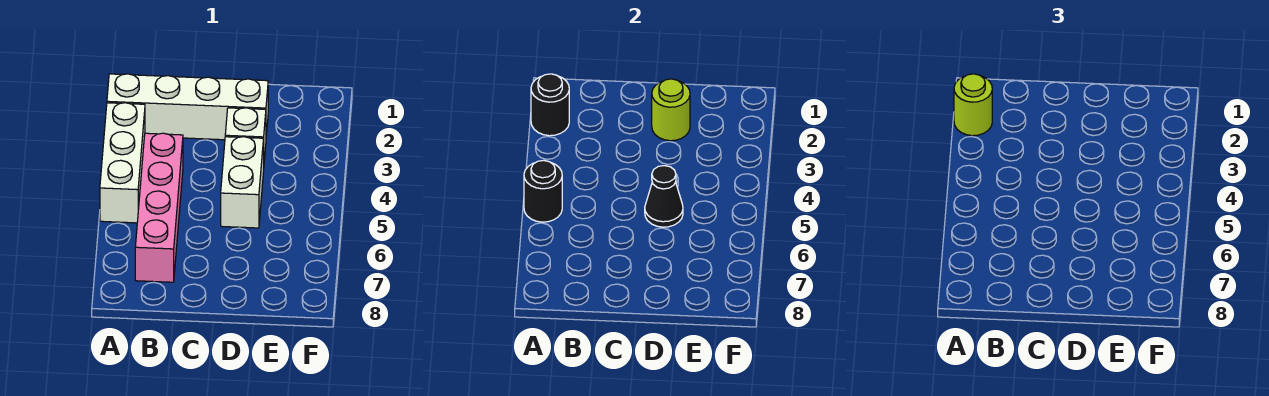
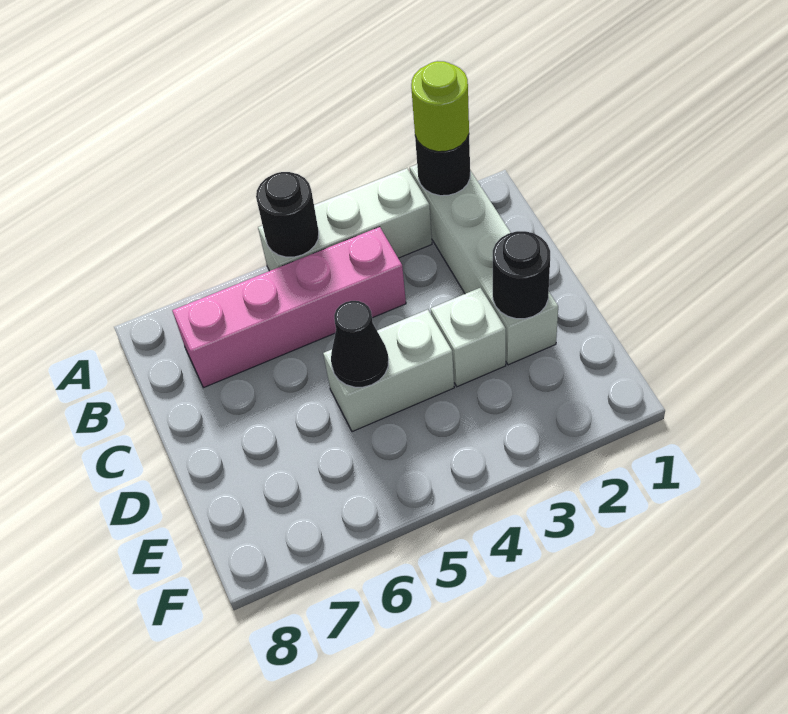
lime 1x1 round brick [652,79,690,141] -> black 1x1 round brick [493,231,550,319]

